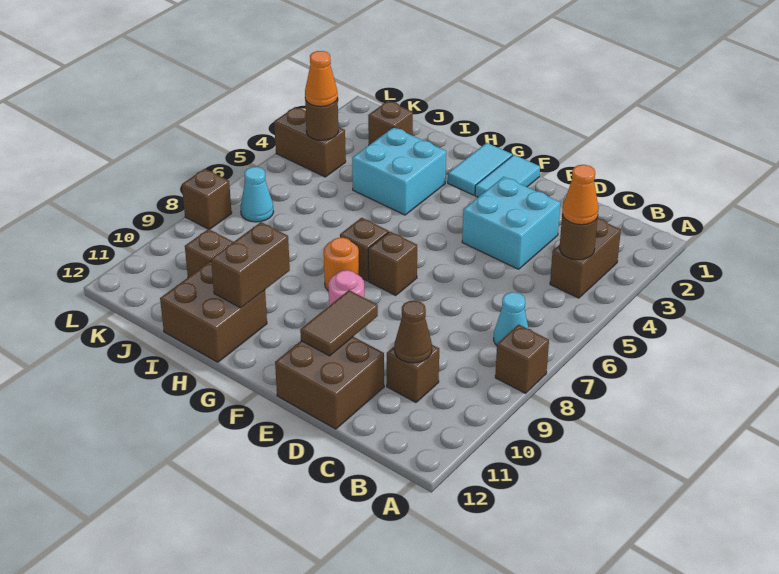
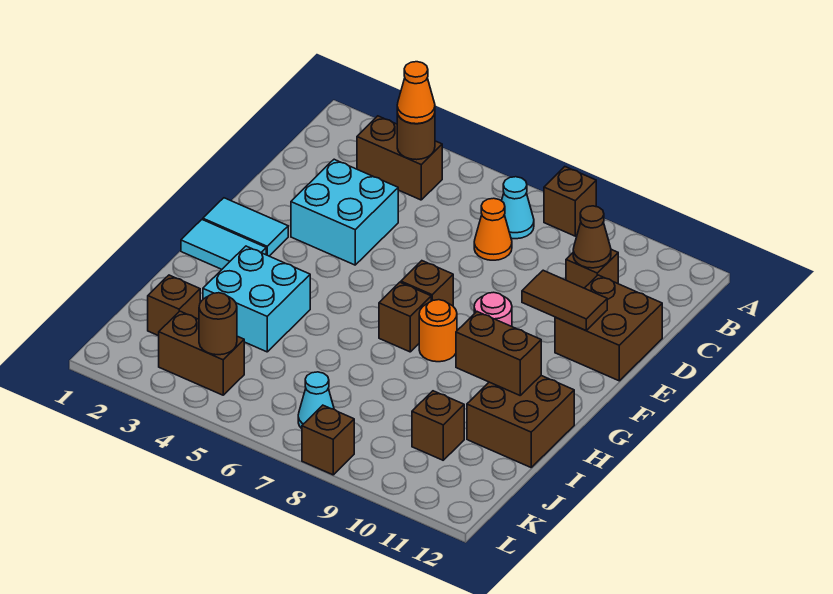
brown 1x2 brick [274,107,346,177] -> brown 1x2 brick turned to [159,311,244,395]
orange 1x1 cone [305,51,338,106] -> orange 1x1 cone moved to [474,198,512,260]

